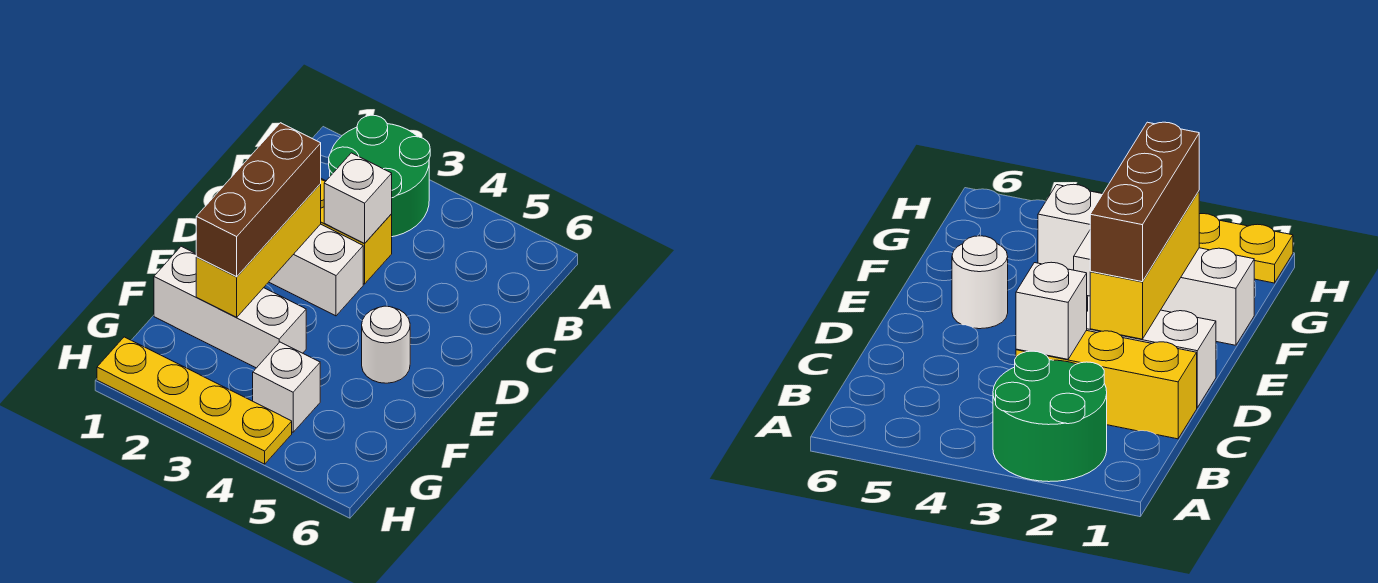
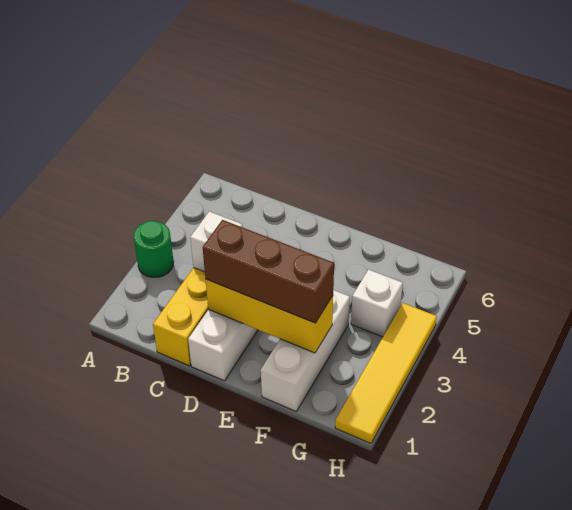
green 2x2 round brick [329,115,430,237] -> green 1x1 round brick [134,221,174,277]
white 1x1 round brick [362,306,410,383] -> none
yellow 1x4 plate [97,337,292,464] -> yellow 1x4 tile [335,303,437,443]

